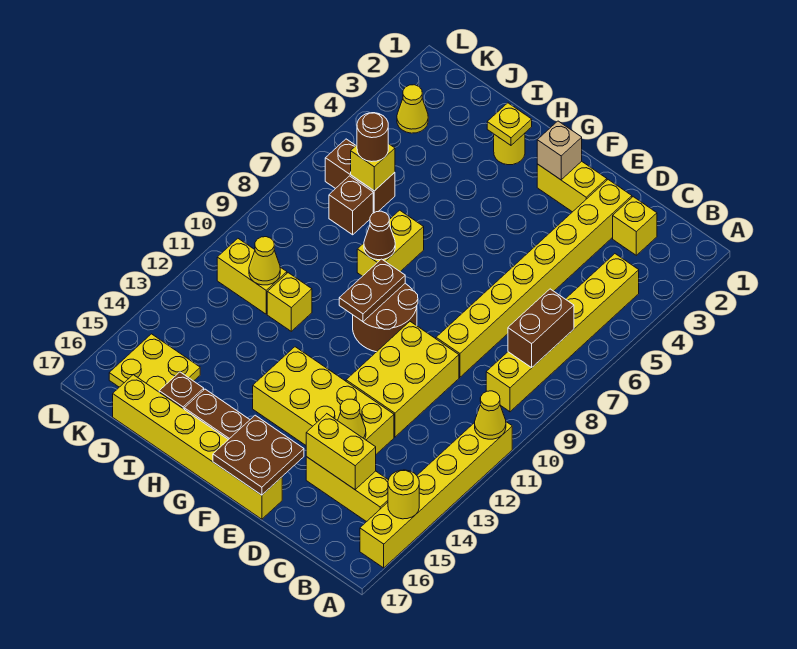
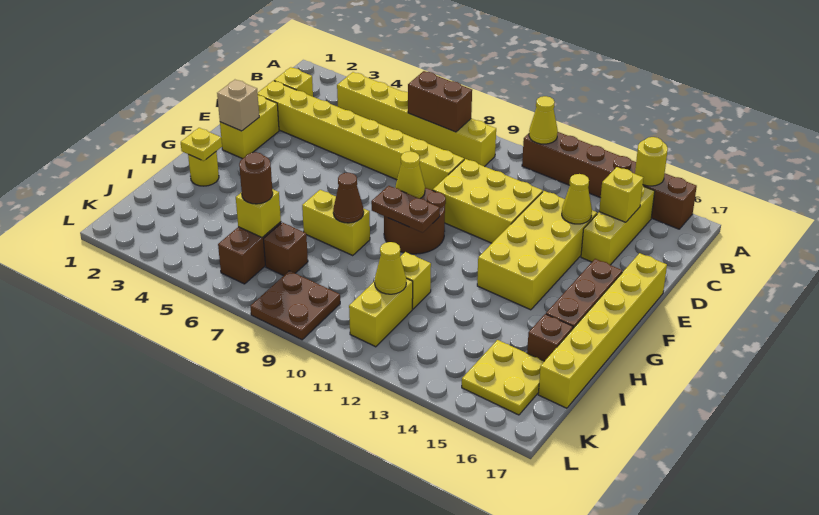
yellow 1x6 brick [360,422,512,568] -> brown 1x6 brick [522,132,697,229]
yellow 1x2 brick [306,414,376,489] -> yellow 1x1 brick [599,167,643,222]
brown 2x2 plate [213,415,304,495] -> brown 2x2 plate moved to [250,271,340,340]
yellow 1x1 cone [397,85,428,133] -> yellow 1x1 cone moved to [395,151,425,199]

